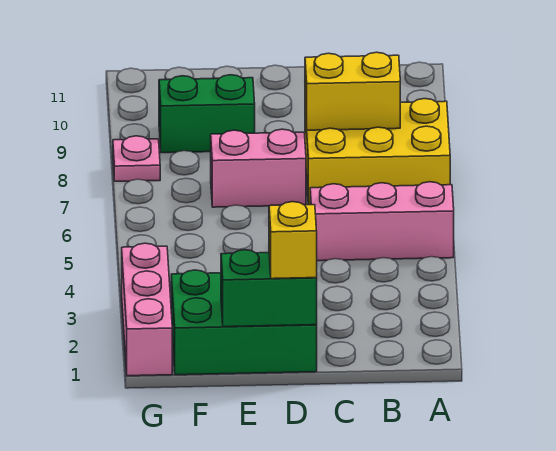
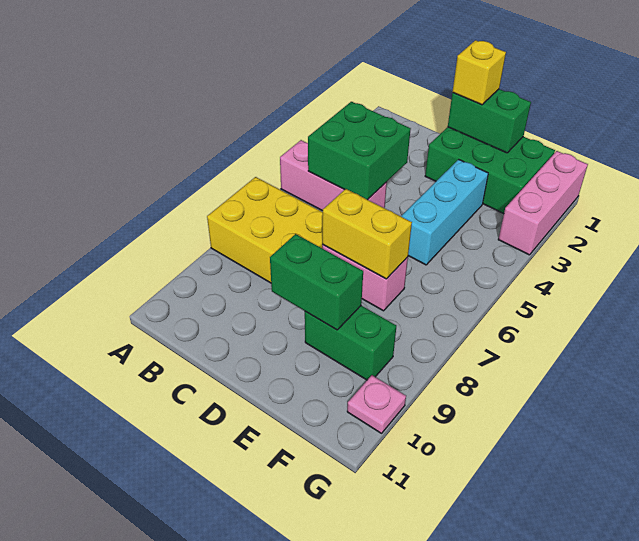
none -> green 2x2 brick [308,102,411,200]
yellow 1x2 brick [305,52,400,130] -> yellow 1x2 brick moved to [322,189,412,279]
none -> green 1x2 brick [270,234,363,330]
none -> cyan 1x3 brick [401,159,488,265]
pink 1x1 plate [113,136,160,181] -> pink 1x1 plate moved to [347,375,406,433]

